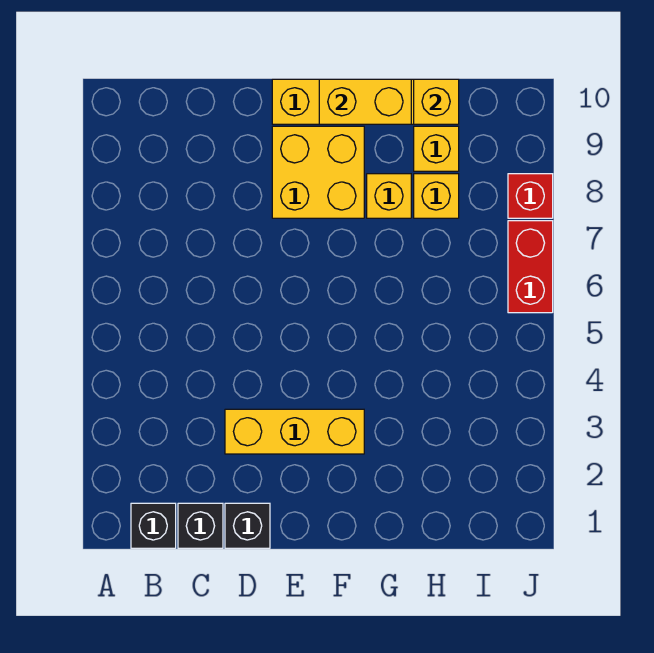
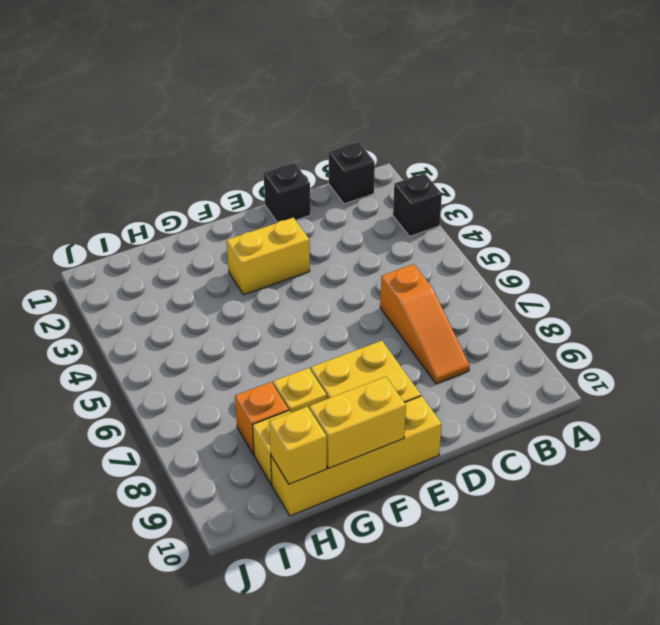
black 1x1 brick [178,503,223,548] -> black 1x1 brick moved to [393,173,442,236]
none -> orange 1x3 slope [380,264,470,384]
yellow 1x3 brick [225,409,364,454] -> yellow 1x2 brick [227,218,310,295]
yellow 1x1 brick [414,174,459,218] -> orange 1x1 brick [235,382,289,455]
red 1x2 brick [508,221,553,313] -> none
red 1x1 brick [508,174,553,218] -> none

